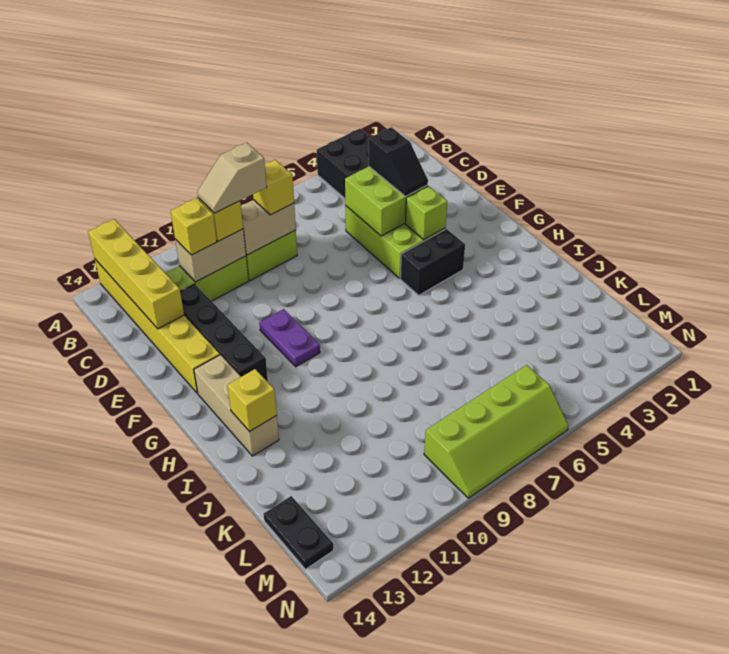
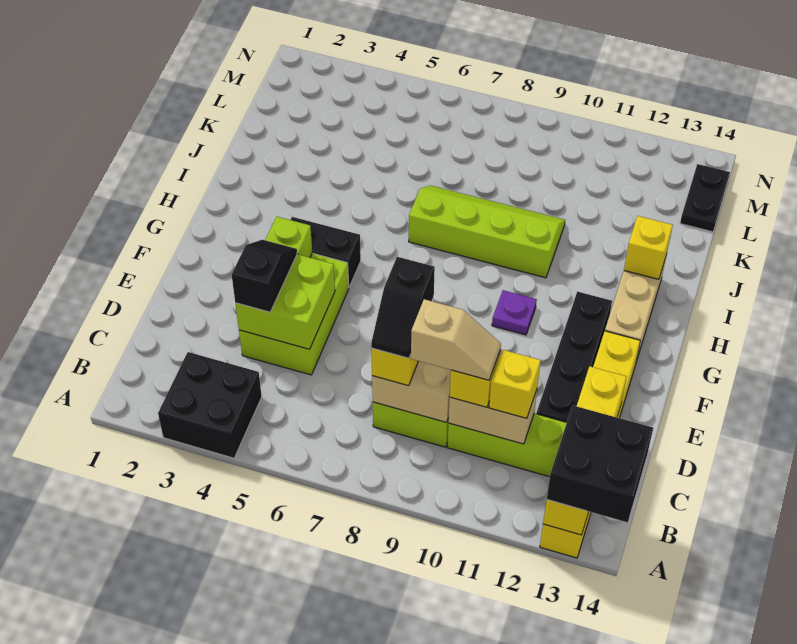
none -> black 2x2 brick [547,406,653,522]
none -> black 1x2 slope [371,257,435,358]
purple 1x2 plate [259,309,320,367] -> purple 1x1 plate [492,290,537,335]
lime 2x4 slope [424,365,568,498] -> lime 2x4 slope moved to [409,185,565,278]

